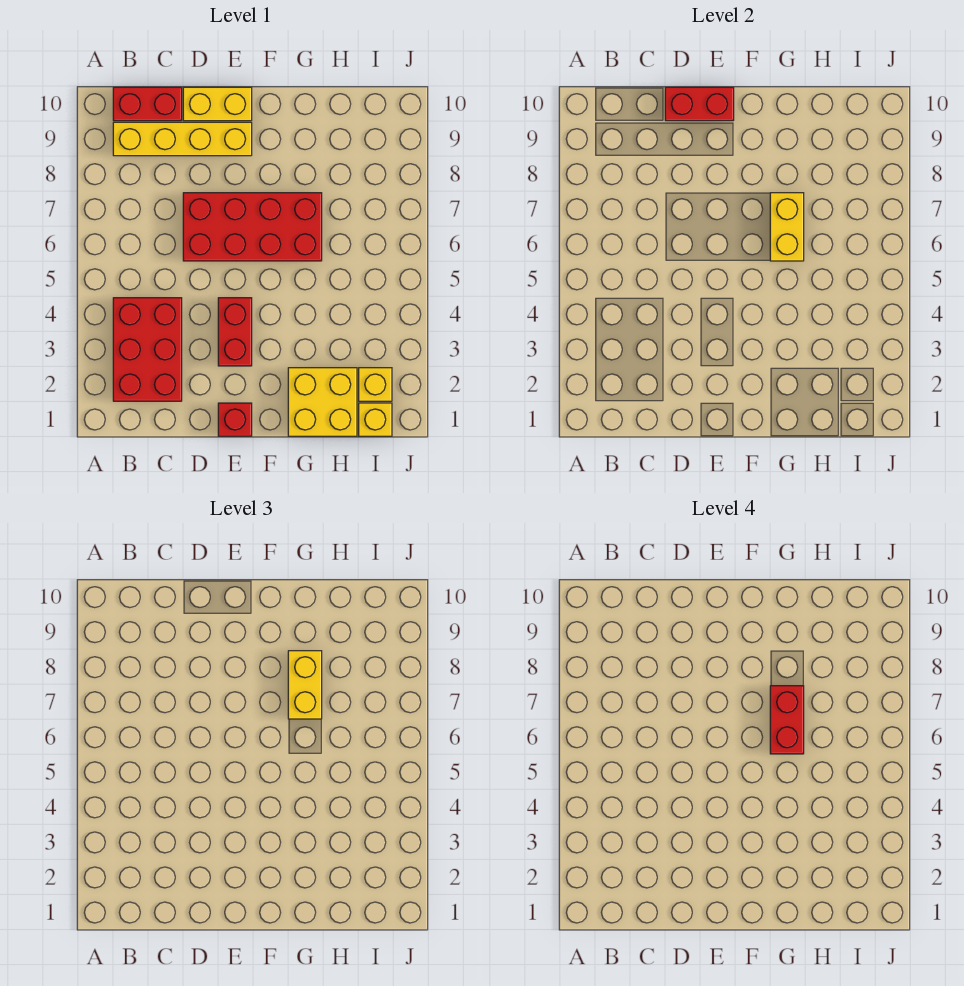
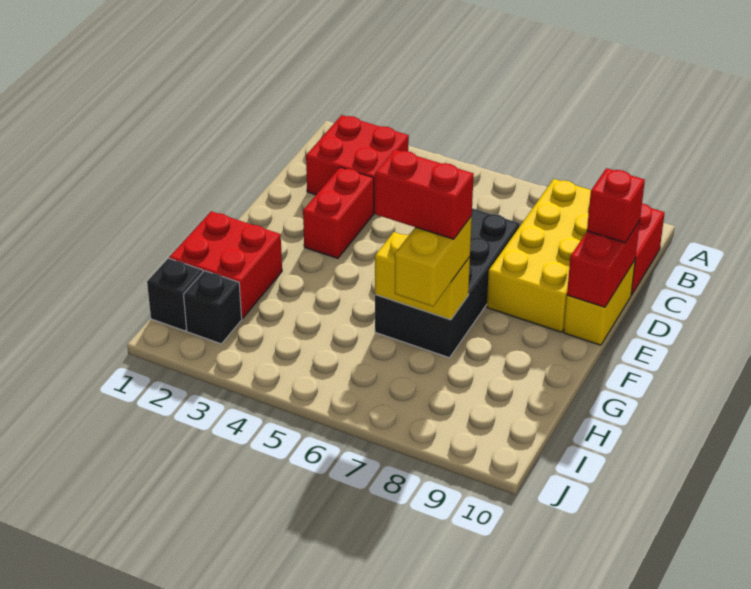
red 2x3 brick [113,298,182,401] -> red 2x2 brick [306,115,409,213]
yellow 1x4 brick [113,122,252,156] -> yellow 2x4 brick [487,179,591,332]
red 2x4 brick [183,193,322,261] -> black 2x4 brick [375,208,520,358]
red 1x1 brick [218,403,252,436] -> red 1x1 brick moved to [587,168,645,243]
red 1x2 brick [218,298,252,366] -> red 1x2 brick turned to [303,167,374,258]
yellow 2x2 brick [288,368,357,436] -> red 2x2 brick [169,211,282,319]
yellow 1x2 brick [288,651,322,719] -> yellow 1x2 brick turned to [395,216,472,306]
yellow 1x1 brick [359,403,392,436] -> black 1x1 brick [147,258,203,331]
yellow 1x1 brick [359,368,392,401] -> black 1x1 brick [184,271,242,344]

